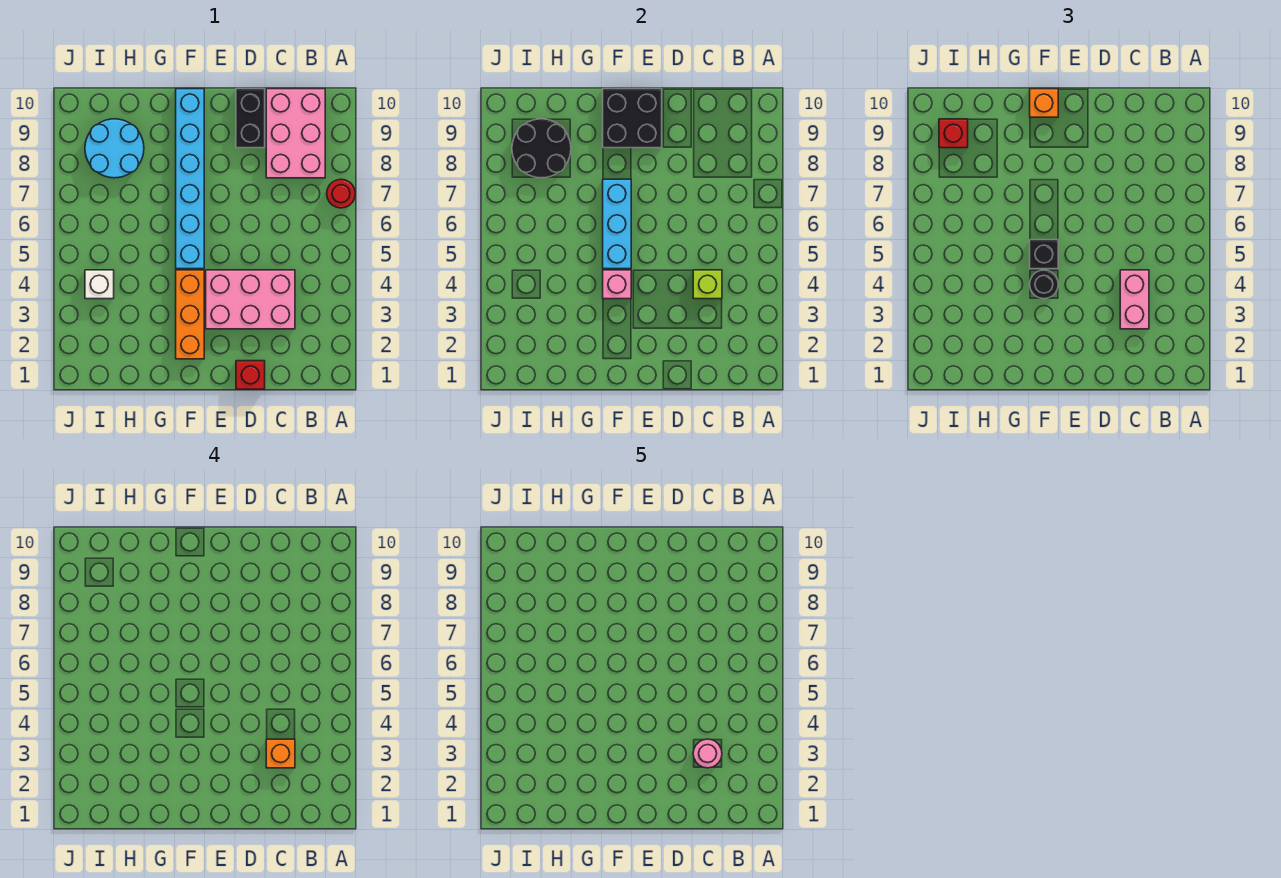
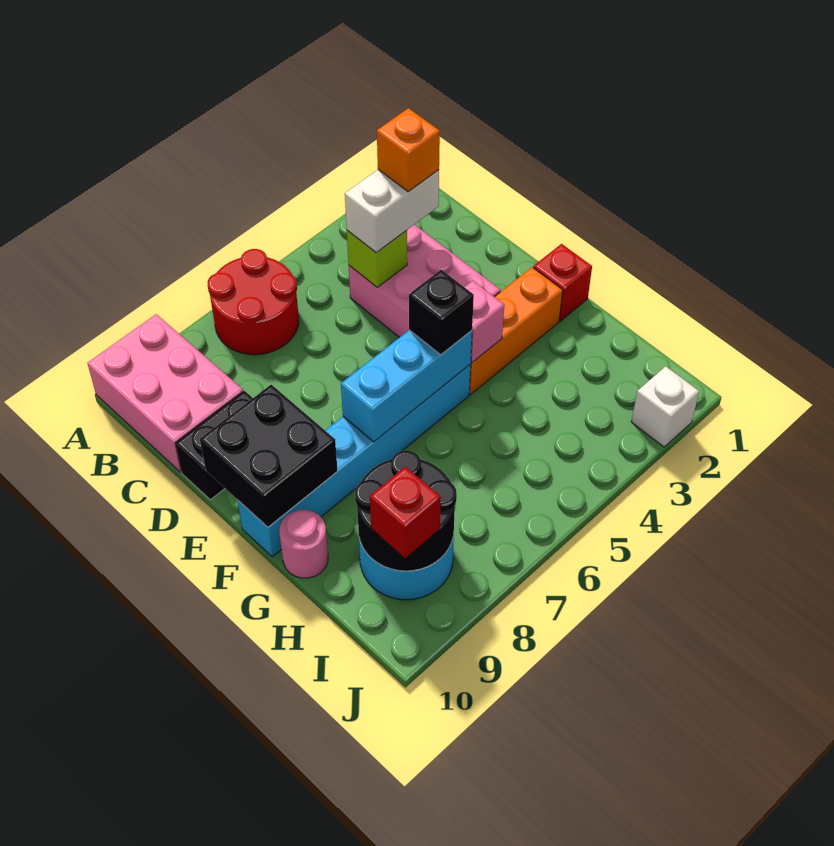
red 1x1 round brick [327,179,355,208] -> red 2x2 round brick [208,249,299,355]
pink 2x3 brick [266,89,325,178] -> pink 2x3 brick turned to [87,314,243,472]
pink 1x2 brick [1120,270,1149,329] -> white 1x2 brick [345,170,439,253]
pink 1x1 round brick [693,739,722,768] -> pink 1x1 round brick moved to [279,510,328,578]
red 1x1 brick [236,361,265,389] -> red 1x1 brick moved to [533,244,592,321]
black 1x1 round brick [1030,270,1058,299] -> none
orange 1x1 brick [1030,89,1058,117] -> none
white 1x1 brick [85,270,114,299] -> white 1x1 brick moved to [631,366,699,447]

